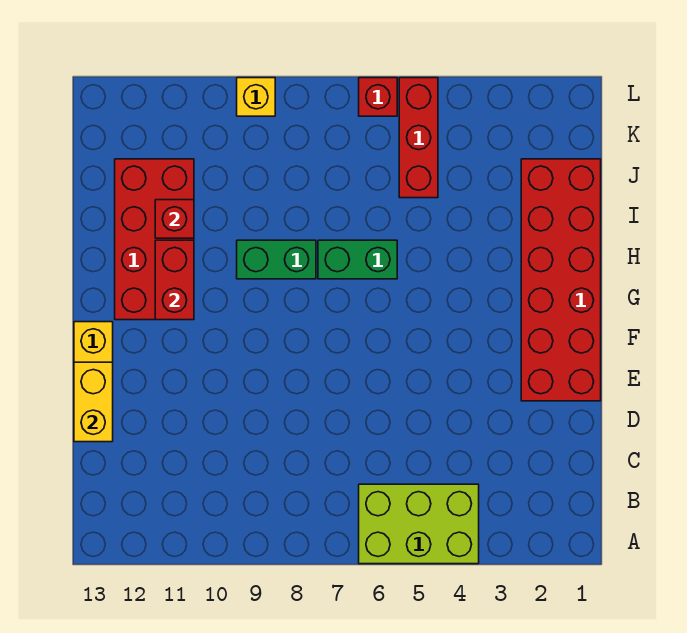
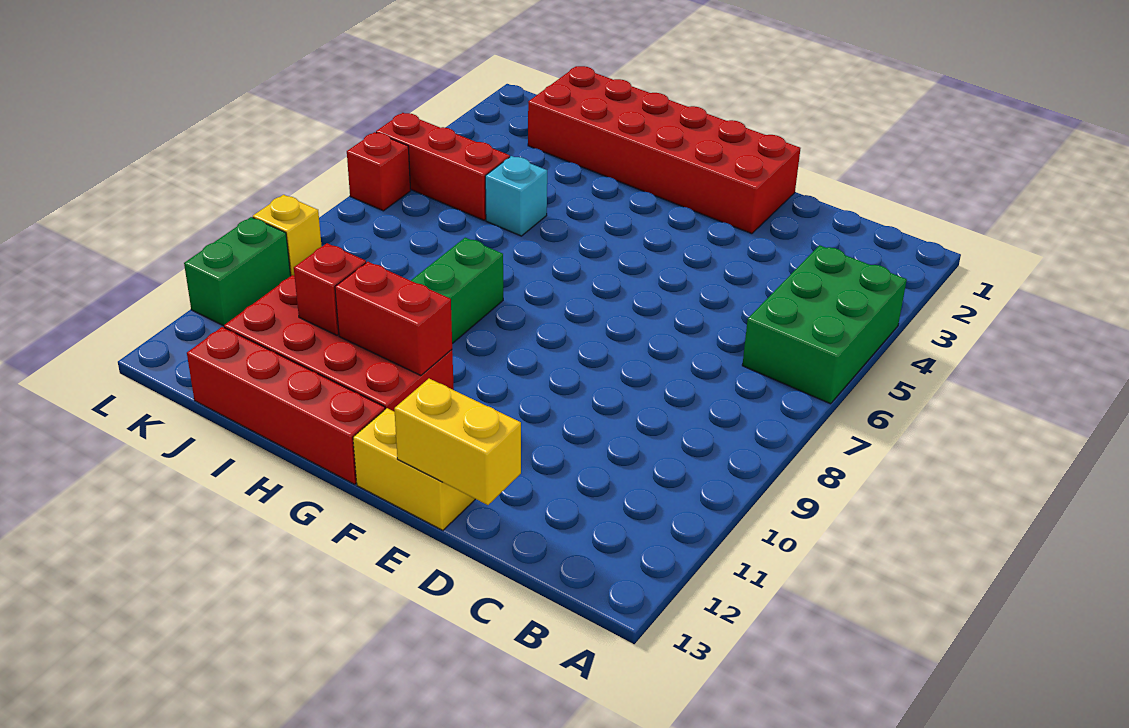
lime 2x3 brick [359,484,479,564] -> green 2x3 brick [742,245,907,404]
none -> red 1x4 brick [187,327,385,484]
green 1x2 brick [318,240,397,279] -> green 1x2 brick moved to [184,217,291,326]
none -> cyan 1x1 brick [485,156,547,236]

